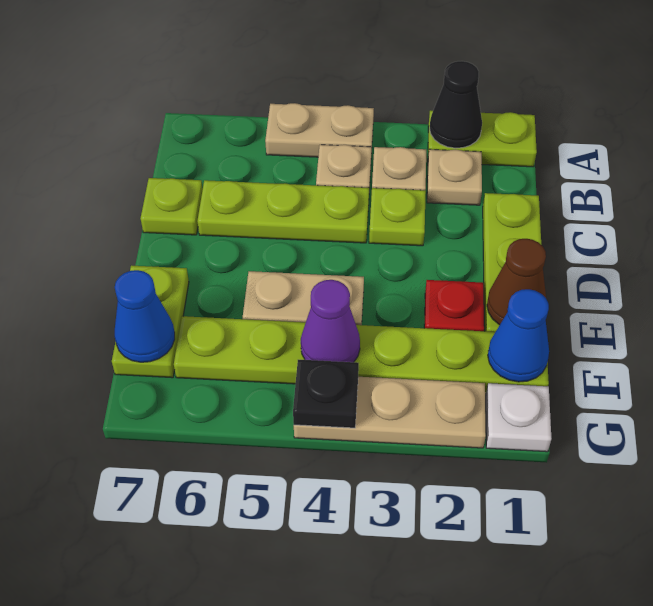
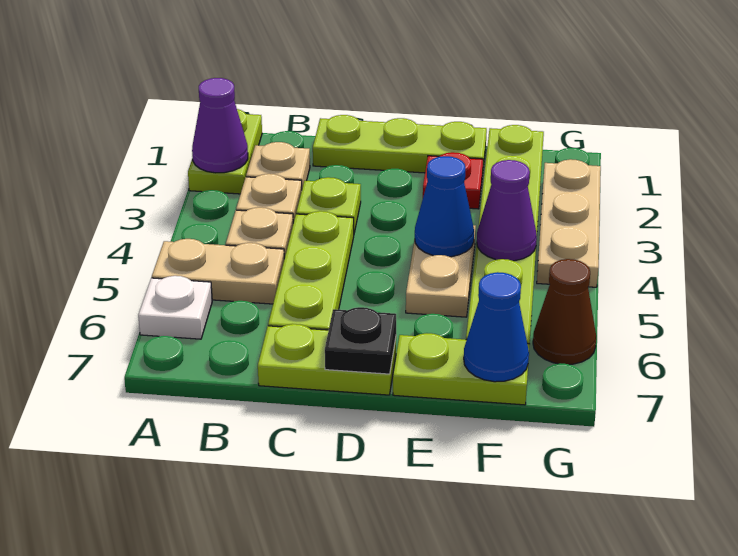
black 1x1 cone [430,61,482,148] -> purple 1x1 cone [192,78,248,173]
tan 1x2 plate [265,103,374,157] -> tan 1x2 plate turned to [152,239,284,304]
lime 1x1 plate [141,178,203,235] -> lime 1x2 plate [258,324,396,395]
brown 1x1 cone [487,239,546,325] -> brown 1x1 cone moved to [533,259,596,364]
blue 1x1 cone [488,289,549,382] -> blue 1x1 cone moved to [415,156,474,257]
white 1x1 plate [486,383,551,452] -> white 1x1 plate moved to [138,276,212,339]
black 1x1 plate [293,360,359,428] -> black 1x1 plate moved to [325,307,396,374]

